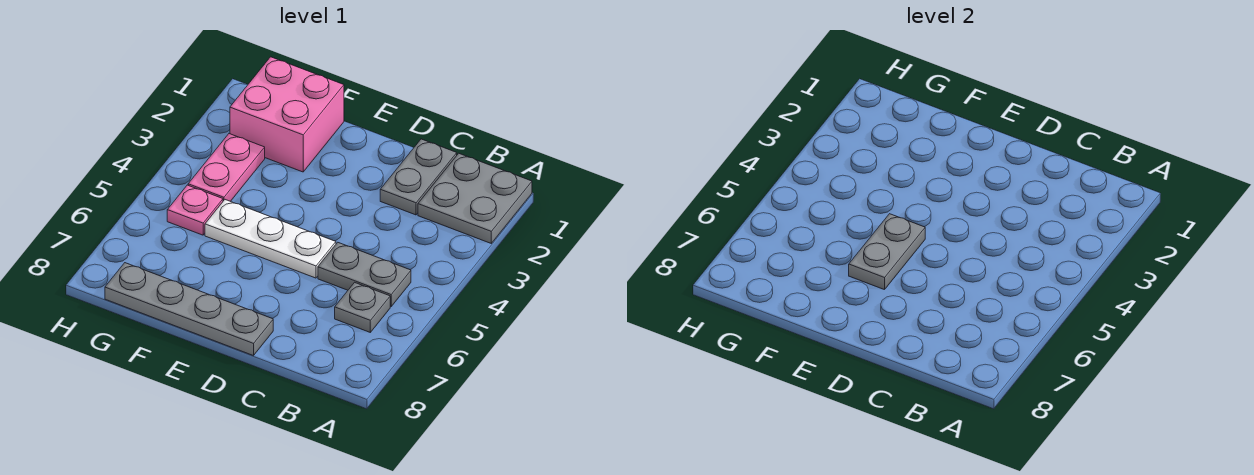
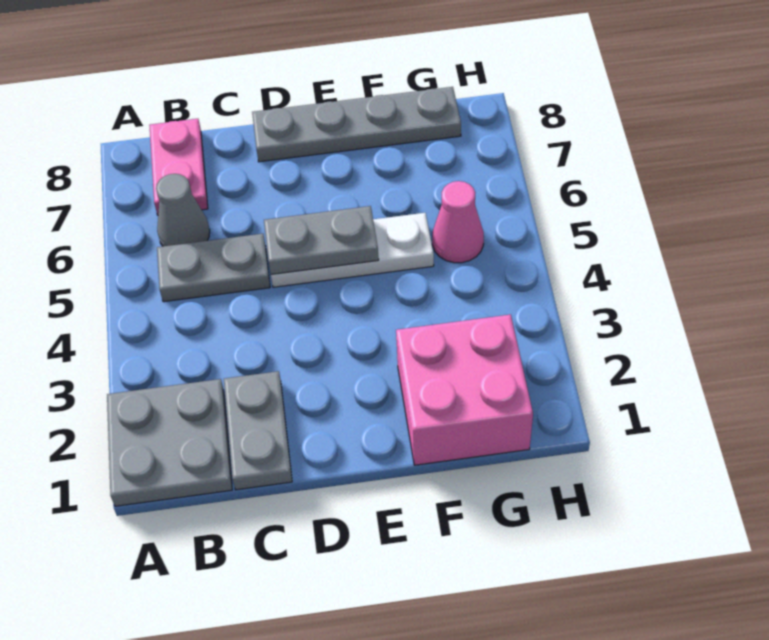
grey 1x1 plate [335,282,390,332] -> grey 1x1 cone [156,174,210,246]
grey 1x2 plate [849,214,925,290] -> grey 1x2 plate turned to [264,206,379,274]
pink 1x2 plate [188,134,265,201] -> pink 1x2 plate moved to [149,119,208,215]
pink 1x1 plate [167,185,223,235] -> pink 1x1 cone [432,181,484,263]

